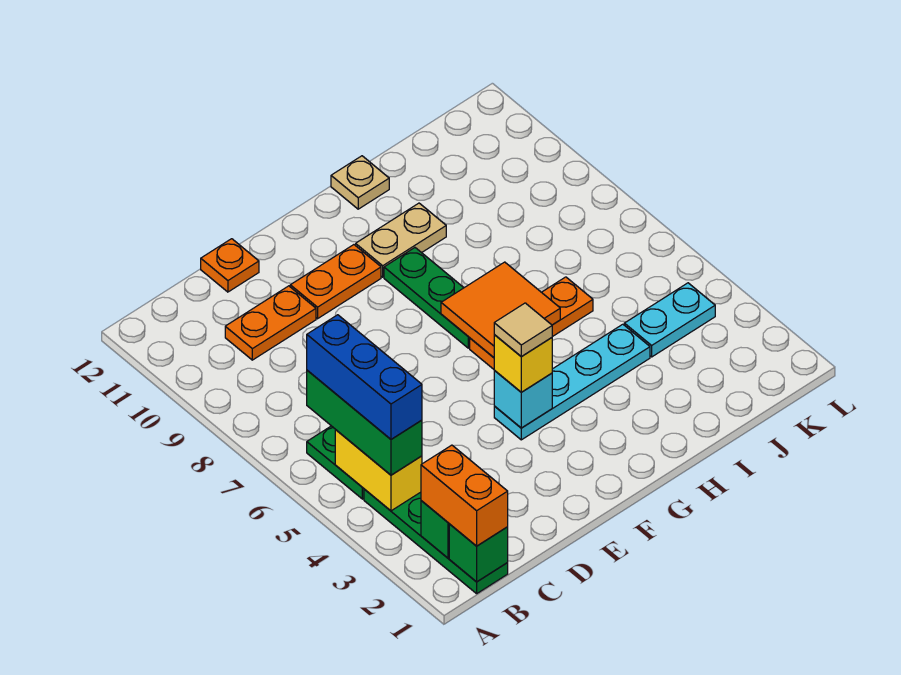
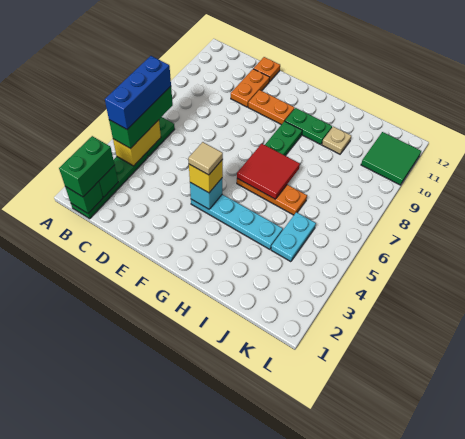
orange 1x2 brick [421,445,508,546] -> green 1x2 brick [59,136,114,197]
orange 1x2 plate [225,286,316,360] -> orange 1x2 plate turned to [231,69,270,107]
orange 2x2 tile [441,262,560,357] -> red 2x2 tile [237,144,300,199]
tan 1x2 plate [356,203,446,277] -> green 1x2 plate [285,108,332,145]
tan 1x1 plate [331,156,389,209] -> tan 1x1 plate moved to [322,127,351,154]
cyan 1x2 plate [624,283,715,357] -> cyan 1x2 plate turned to [271,212,316,262]
none -> green 2x2 tile [361,132,421,185]

